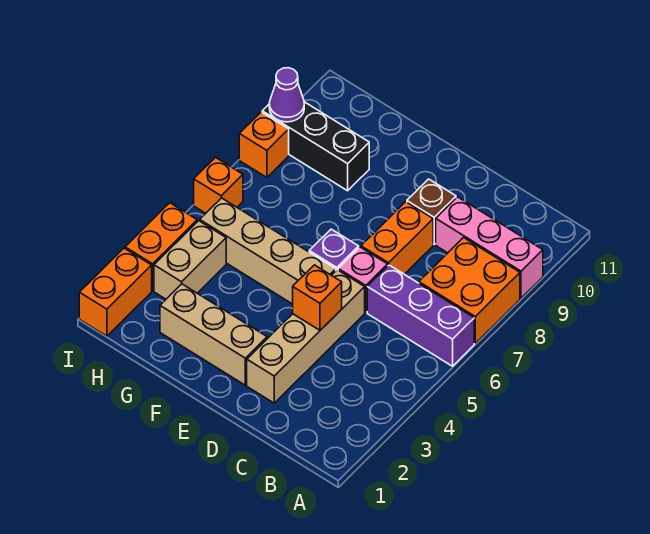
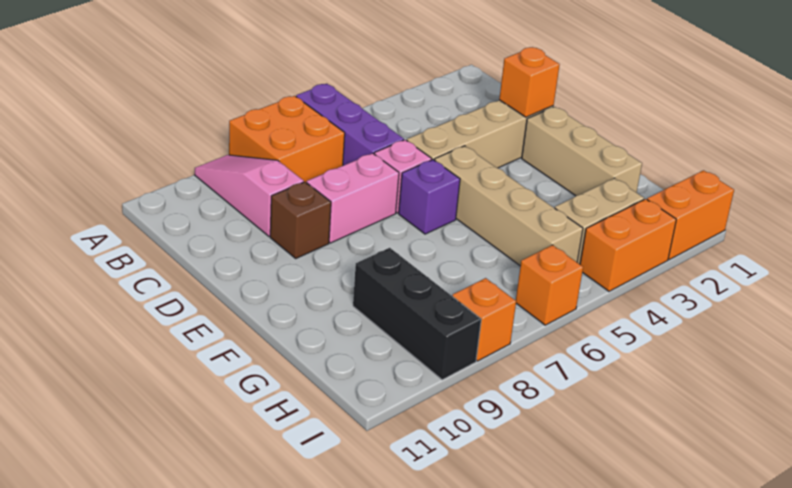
pink 1x3 brick [436,197,543,298] -> pink 1x3 slope [195,155,304,237]
orange 1x1 brick [293,265,342,330] -> orange 1x1 brick moved to [499,47,560,117]
orange 1x2 brick [361,202,433,274] -> pink 1x2 brick [307,153,399,243]
purple 1x1 cone [269,68,304,122] -> none

